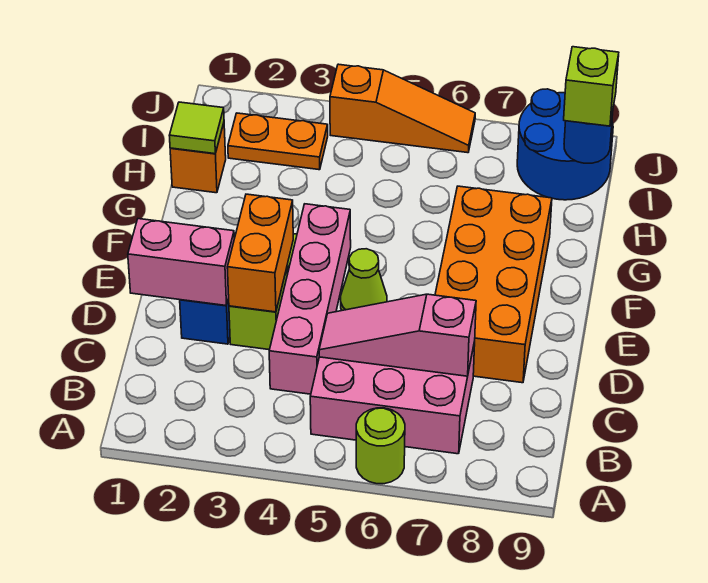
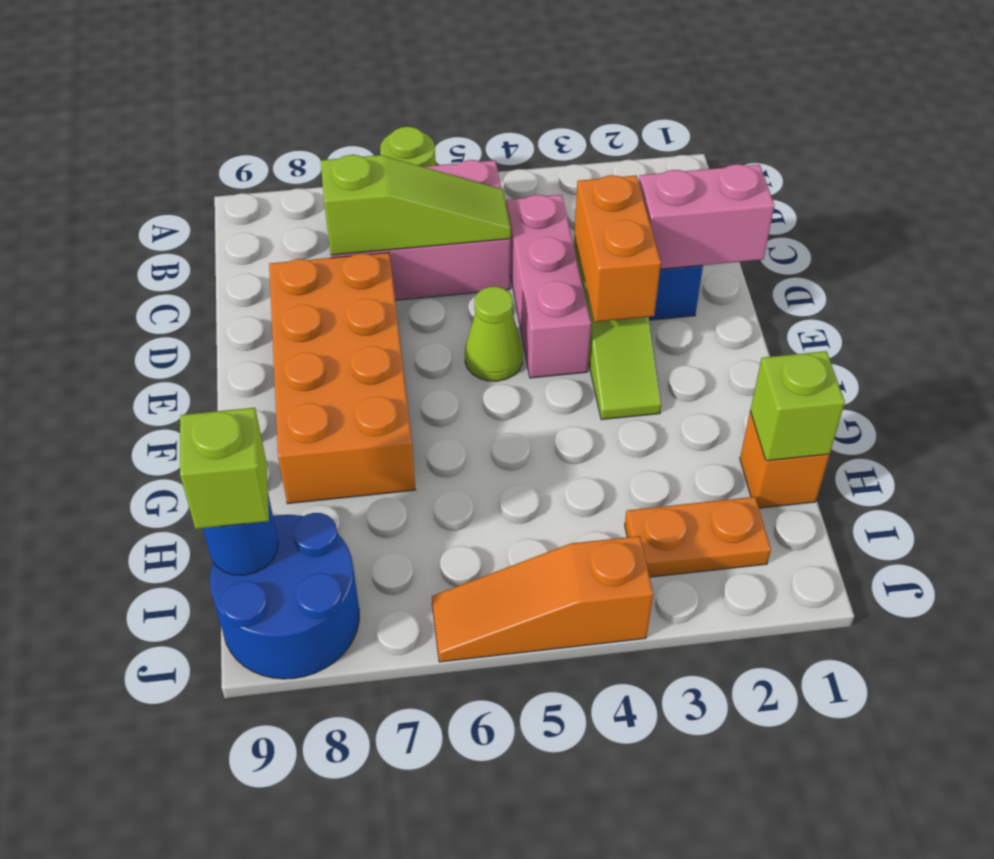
pink 1x4 brick [269,204,351,394] -> pink 1x3 brick [506,195,591,378]
pink 1x3 slope [319,294,476,376] -> lime 1x3 slope [321,155,511,255]
lime 1x1 tile [169,102,224,154] -> lime 1x1 brick [750,351,845,461]

